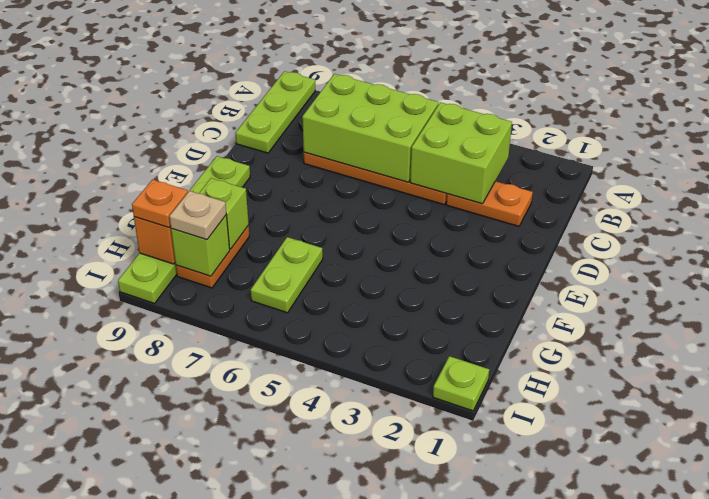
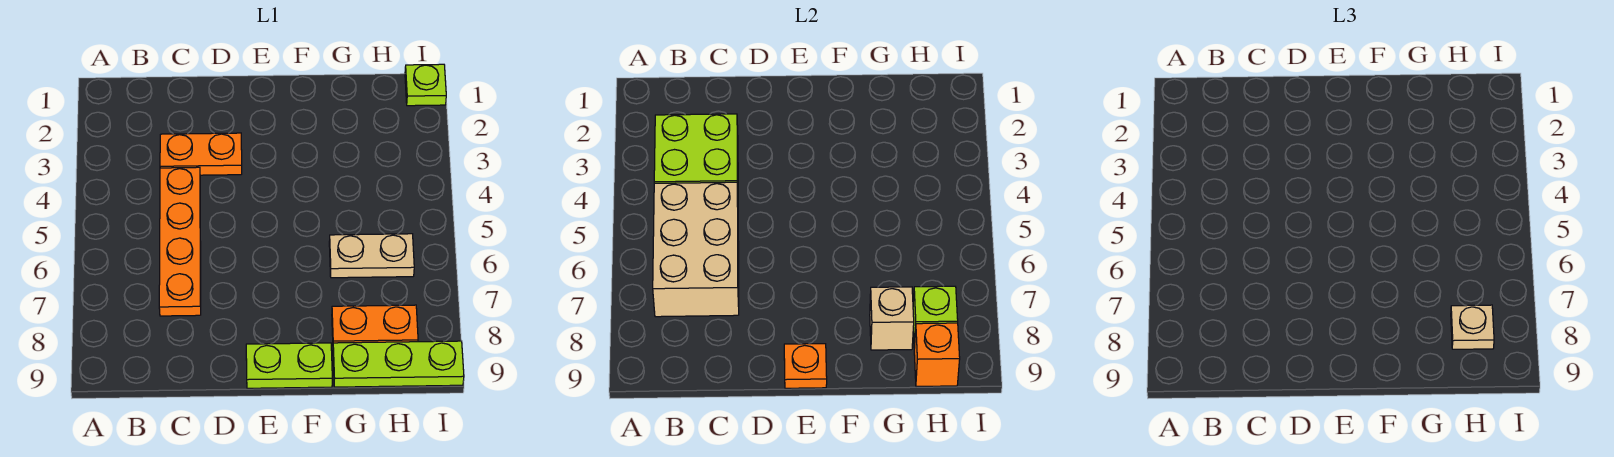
lime 1x3 plate [235,71,315,153] -> none
lime 2x3 brick [302,74,438,182] -> tan 2x3 brick [653,182,739,317]
orange 1x2 plate [446,181,533,226] -> orange 1x2 plate turned to [160,133,242,175]
lime 1x2 plate [251,237,323,313] -> tan 1x2 plate [329,234,414,278]
lime 1x1 brick [199,178,249,249] -> tan 1x1 brick [870,287,914,350]
orange 1x1 plate [132,180,188,228] -> orange 1x1 plate moved to [784,344,827,388]

